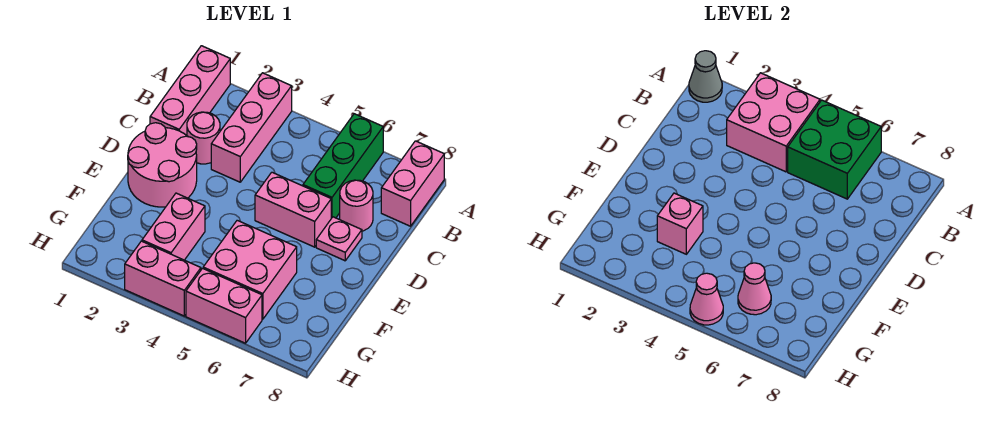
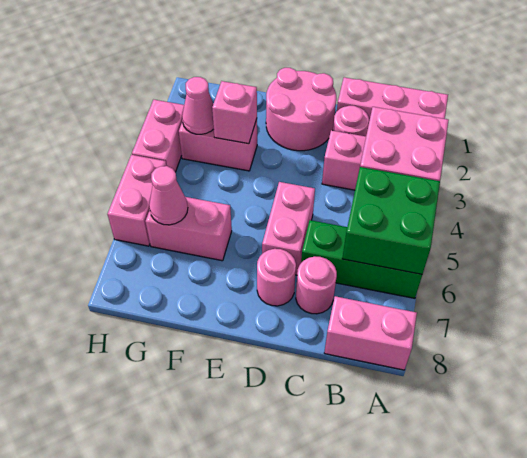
grey 1x1 cone [689,51,722,102] -> none
pink 1x1 plate [316,217,362,261] -> pink 1x1 round brick [257,249,296,306]
pink 2x2 brick [203,220,297,319] -> pink 1x2 brick [146,197,232,261]
pink 1x1 cone [690,273,723,325] -> pink 1x1 cone moved to [182,77,214,134]

